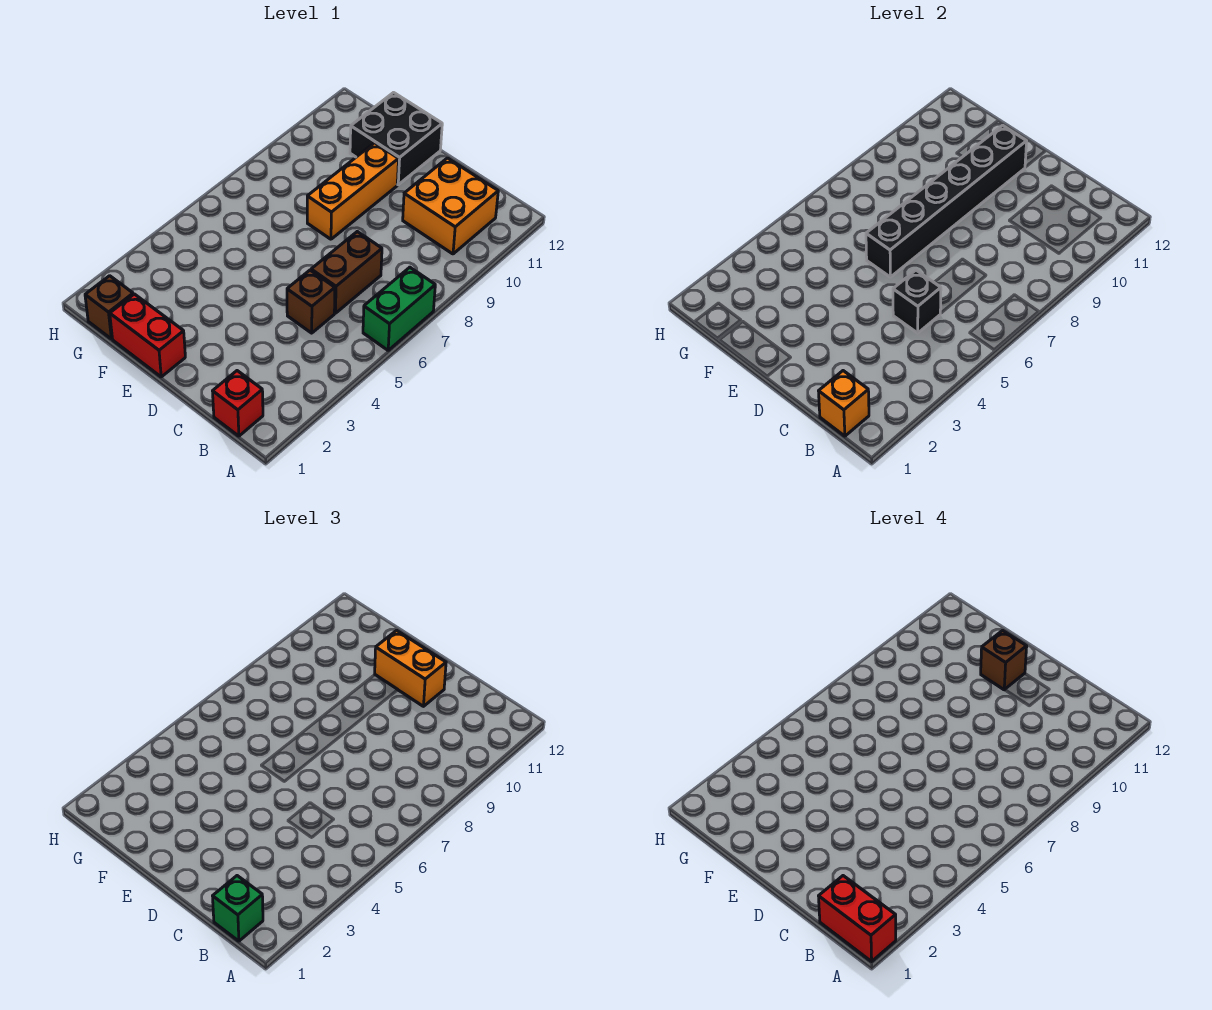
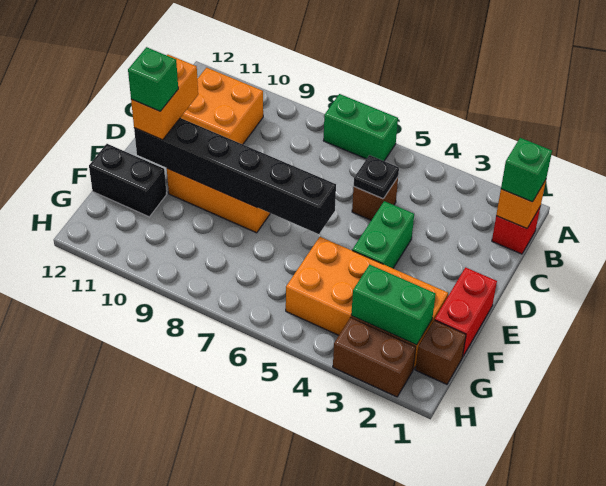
red 1x2 brick [819,876,896,961] -> none
black 1x1 brick [893,270,941,333] -> black 1x1 plate [354,155,399,199]
brown 1x2 brick [311,232,382,313] -> brown 1x2 brick moved to [333,317,416,397]
none -> green 1x2 brick [352,201,414,268]
black 2x2 brick [350,93,442,185] -> black 1x2 brick [89,144,167,217]
brown 1x1 brick [981,630,1027,690] -> green 1x1 brick [128,47,178,111]
none -> orange 2x4 brick [286,237,448,369]
none -> green 1x2 brick [351,265,436,345]

